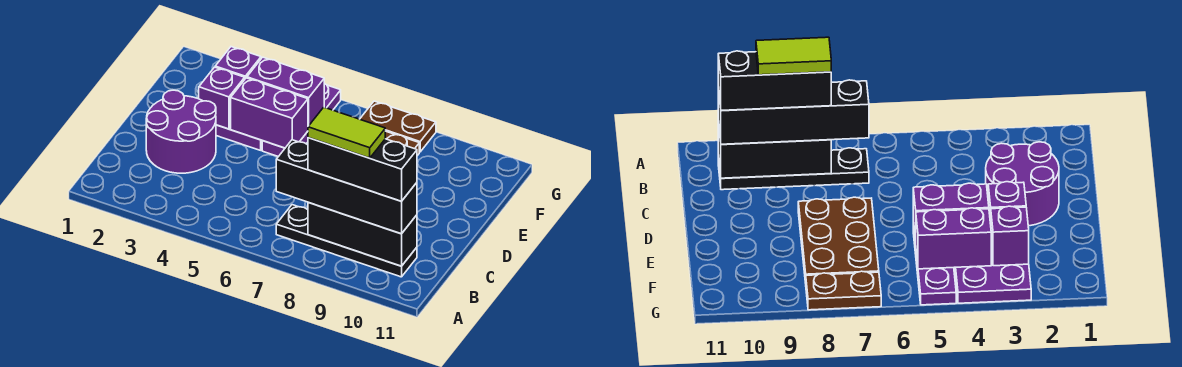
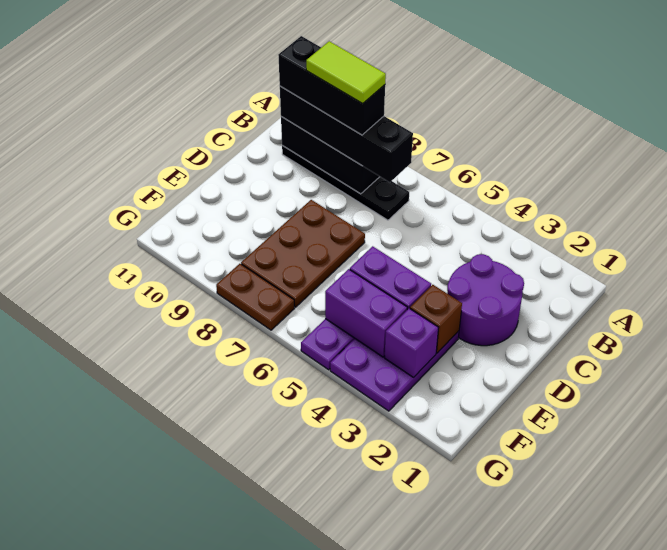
purple 1x1 brick [199,67,245,129] -> brown 1x1 brick [410,285,462,353]

